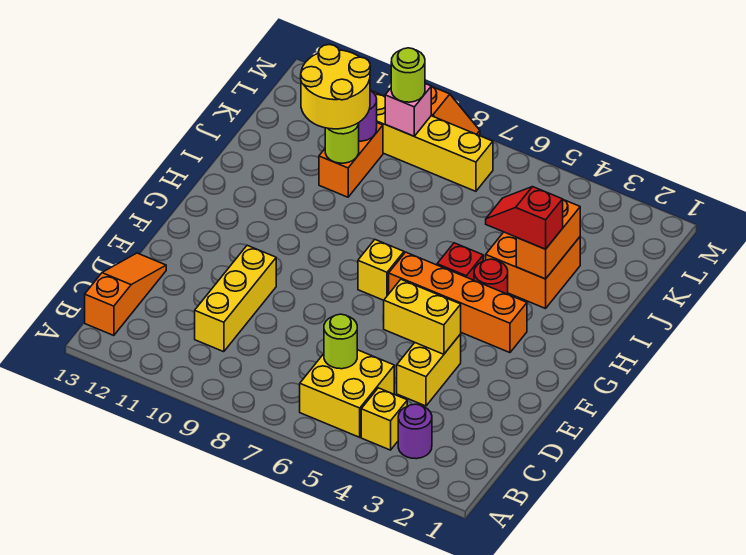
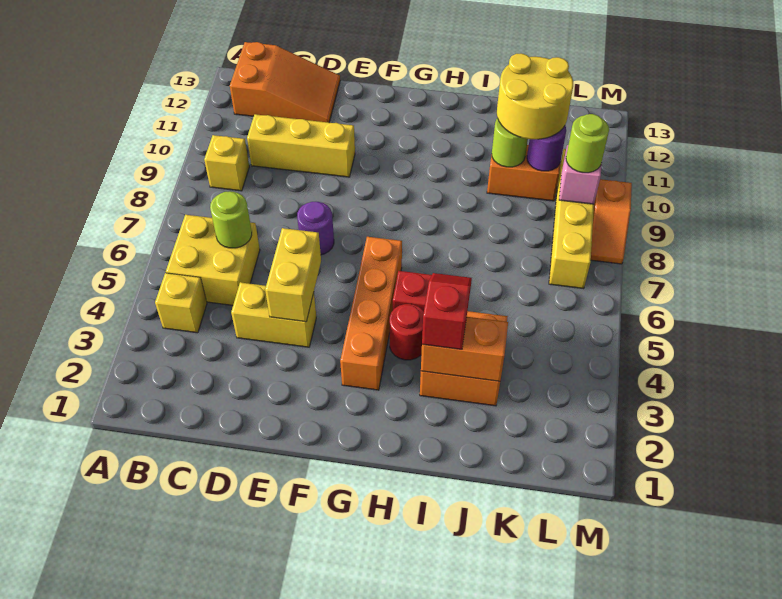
purple 1x1 round brick [398,404,432,459] -> purple 1x1 round brick moved to [297,202,334,255]
orange 1x3 slope [85,253,166,336] -> orange 2x3 slope [230,42,340,122]
yellow 1x1 brick [358,240,404,300] -> yellow 1x1 brick moved to [204,135,249,191]

